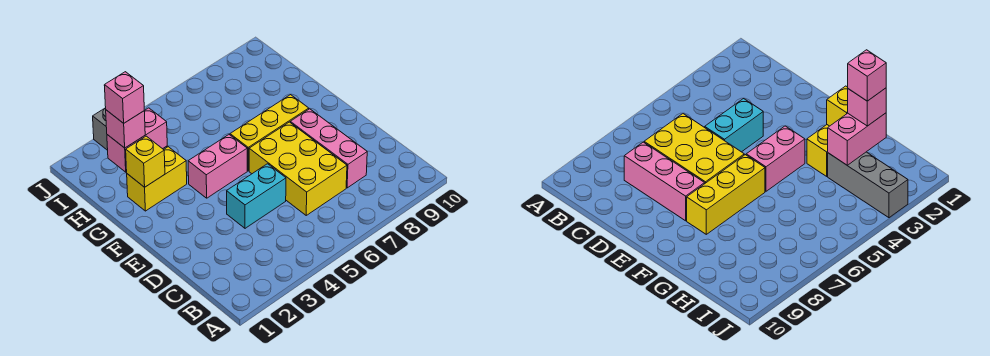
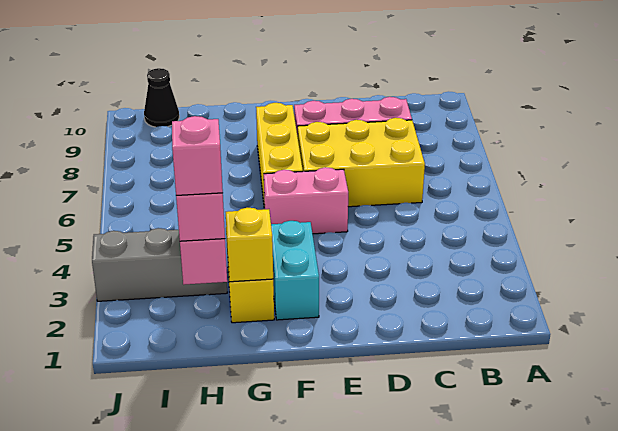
cyan 1x2 brick [227,164,286,228] -> cyan 1x2 brick moved to [271,221,319,320]
pink 1x2 brick [188,135,247,198] -> pink 1x2 brick turned to [264,167,348,234]
none -> black 1x1 cone [144,68,179,127]

